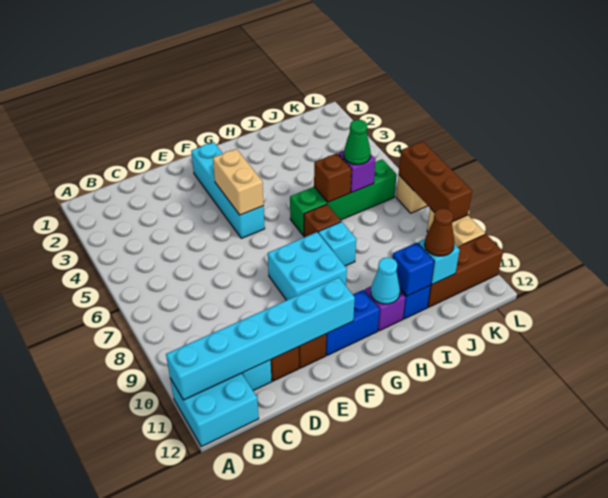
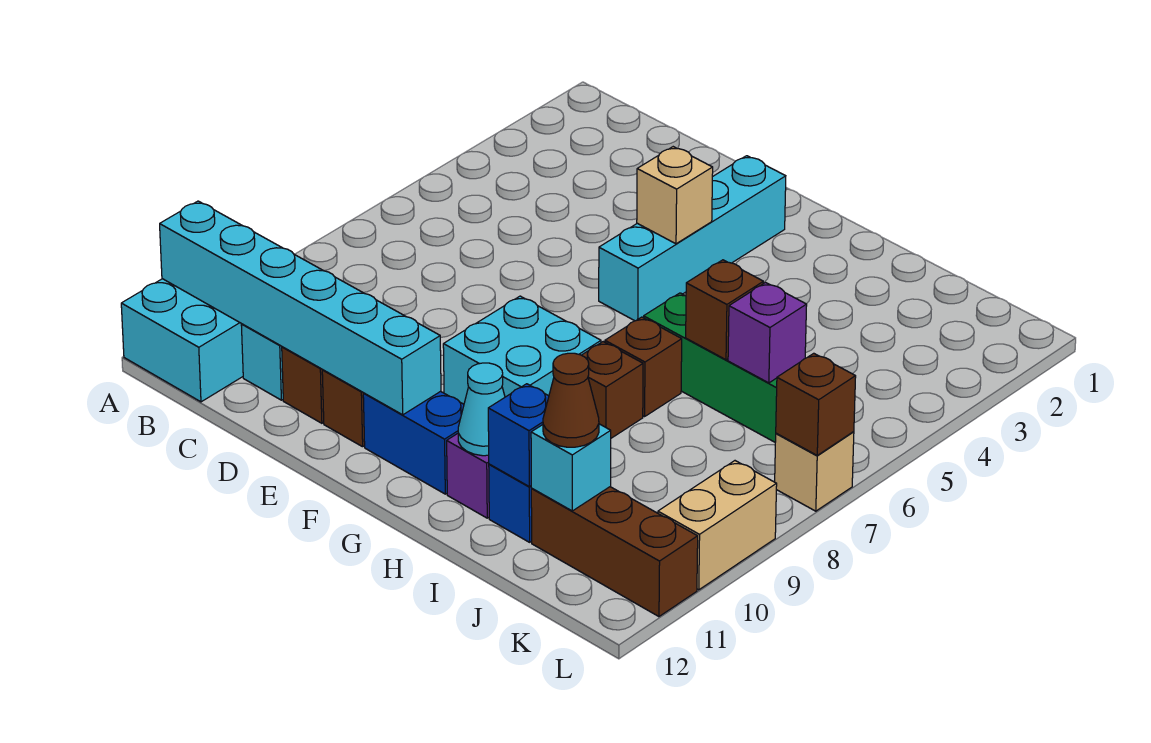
tan 1x2 brick [213,149,264,215] -> tan 1x1 brick [637,147,713,244]
cyan 1x1 brick [318,222,356,266] -> brown 1x1 brick [582,342,643,438]
green 1x1 cone [344,120,371,165] -> none
brown 1x3 brick [399,141,472,222] -> brown 1x1 brick [776,353,856,455]

